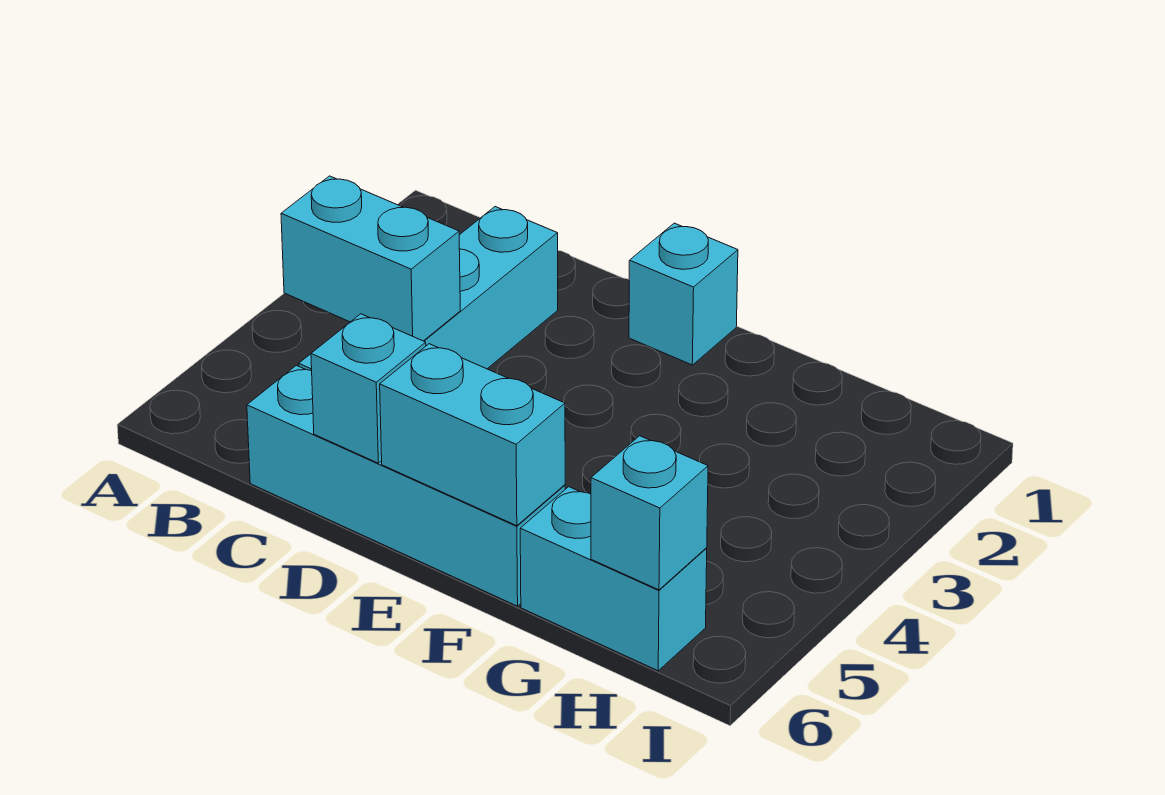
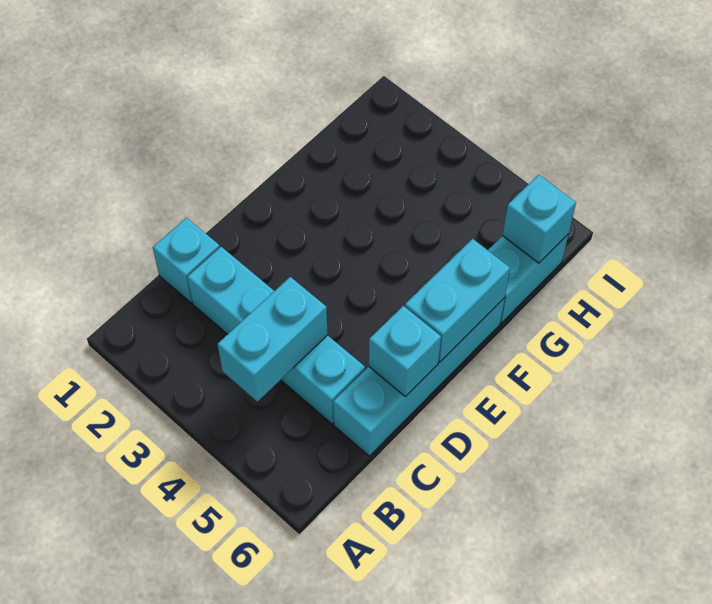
cyan 1x1 brick [629,223,738,365] -> cyan 1x1 brick moved to [153,218,220,303]

